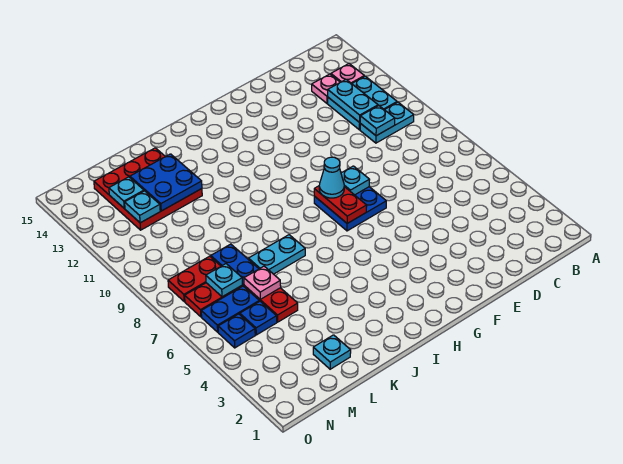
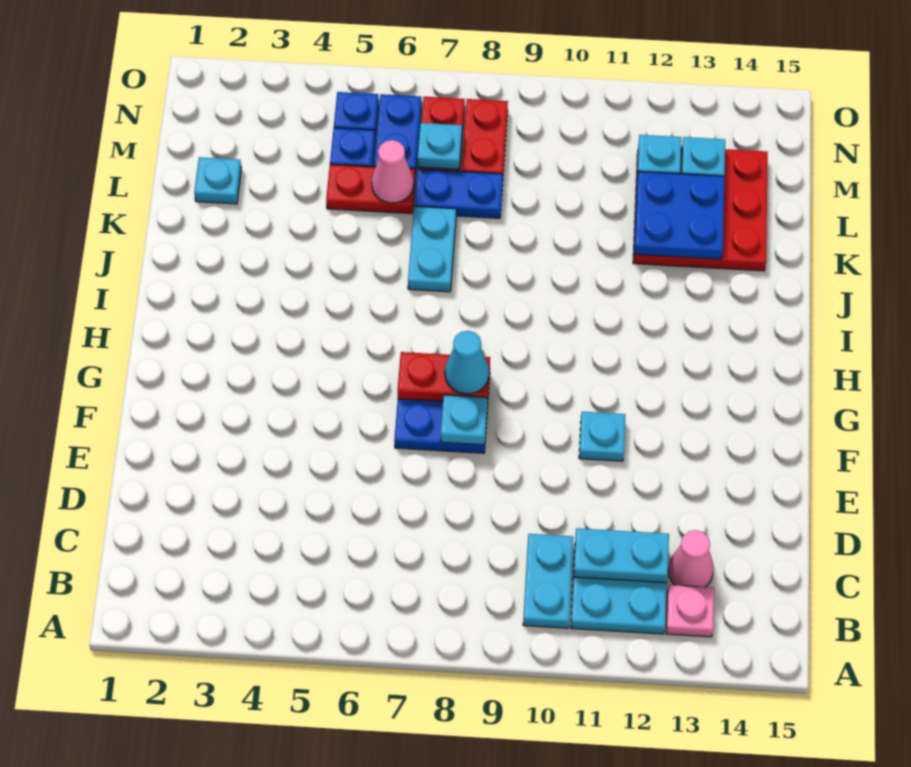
cyan 1x1 plate [360,105,395,136] -> cyan 1x1 plate moved to [579,412,625,461]
pink 1x1 plate [312,74,340,103] -> pink 1x1 cone [668,530,714,587]
pink 1x1 plate [244,266,281,299] -> pink 1x1 cone [372,140,414,203]

